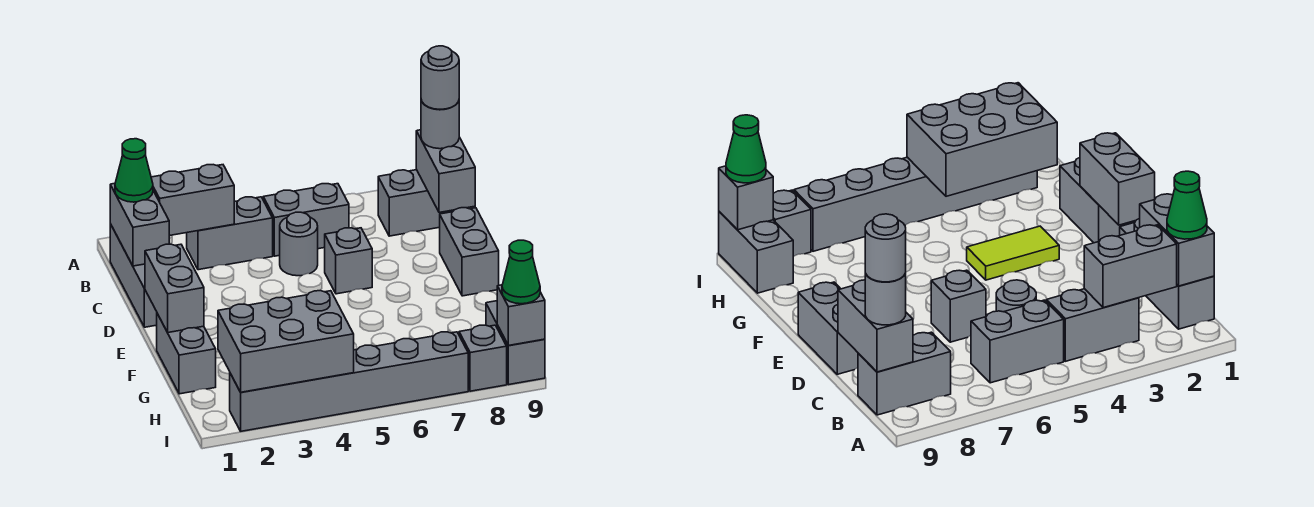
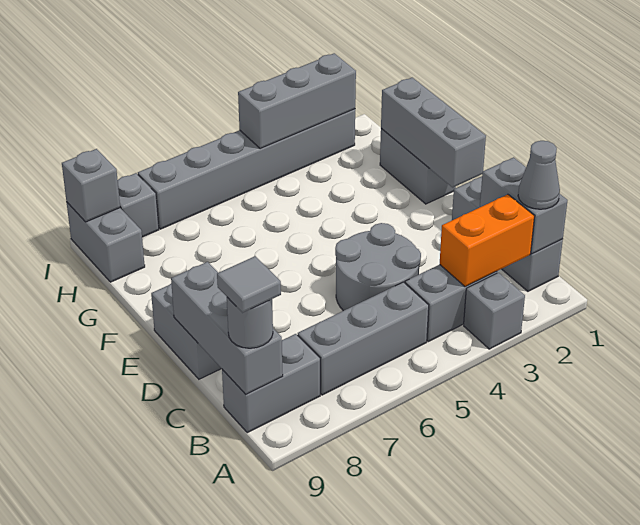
green 1x1 cone [115,139,153,202] -> grey 1x1 cone [518,141,560,209]
grey 1x2 brick [151,165,234,236] -> orange 1x2 brick [440,194,534,287]
grey 1x2 brick [263,184,349,256] -> grey 1x3 brick [298,282,429,395]
grey 1x2 brick [416,130,475,213] -> grey 1x3 brick [171,262,283,394]
grey 1x1 round brick [421,46,459,109] -> grey 1x1 tile [217,256,281,313]
grey 1x1 round brick [280,212,318,276] -> grey 2x2 round brick [335,223,421,311]
grey 1x1 brick [325,228,372,294] -> grey 1x1 brick moved to [464,273,525,349]
grey 1x2 brick [145,244,204,333] -> grey 1x3 brick [381,78,486,187]
lime 1x2 tile [967,226,1059,280] -> none
grey 2x3 brick [218,291,354,392] -> grey 1x3 brick [238,53,356,149]
green 1x1 cone [502,240,540,304] -> none

